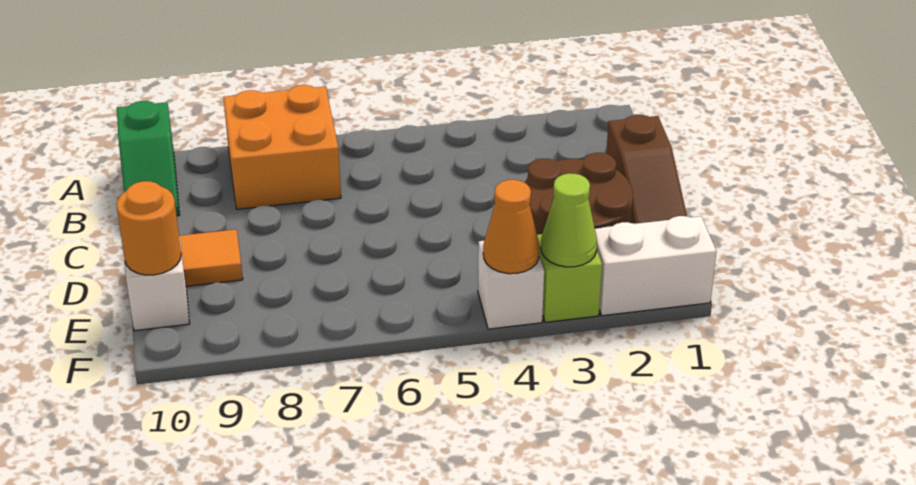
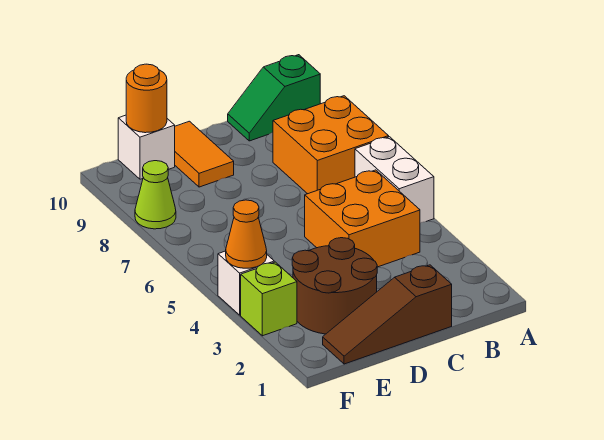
none -> orange 2x2 brick [305,170,420,267]
white 1x2 brick [595,216,716,316] -> white 1x2 brick moved to [355,137,434,223]
lime 1x1 cone [541,173,597,267] -> lime 1x1 cone moved to [135,161,176,229]

